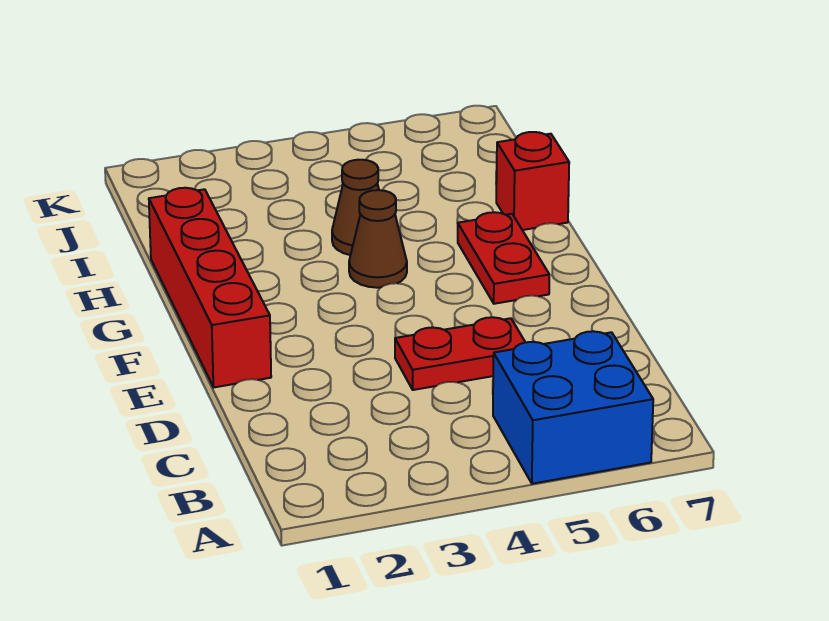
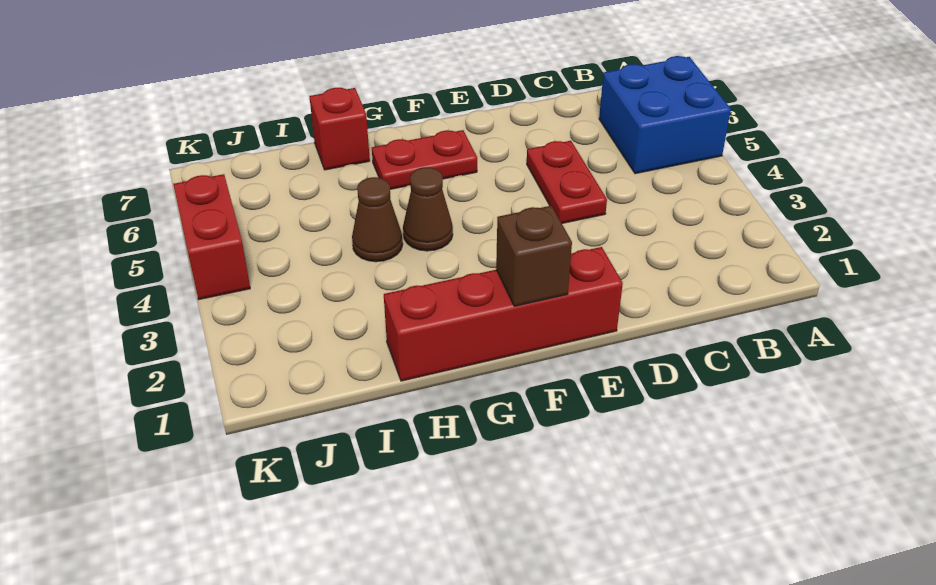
none -> brown 1x1 brick [496,206,572,306]
none -> red 1x2 brick [173,174,250,300]

